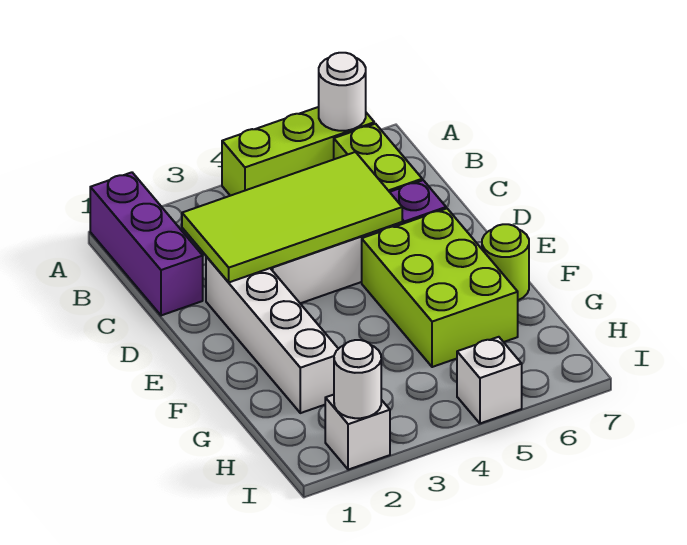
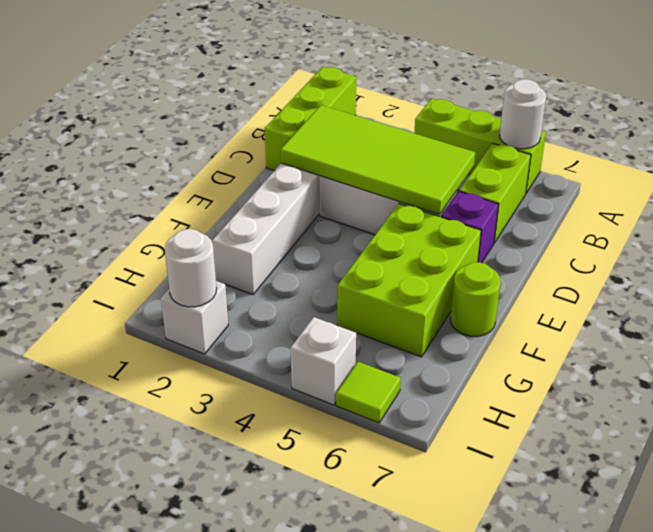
purple 1x3 brick [90,172,203,315] -> lime 1x3 brick [265,67,356,171]
none -> lime 1x1 tile [336,362,401,423]

